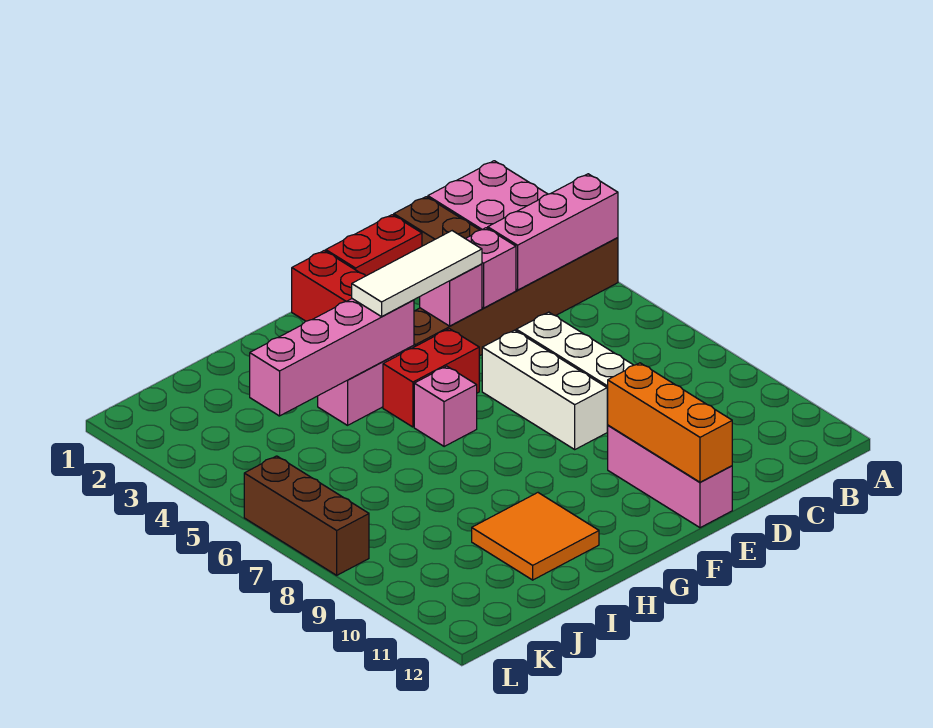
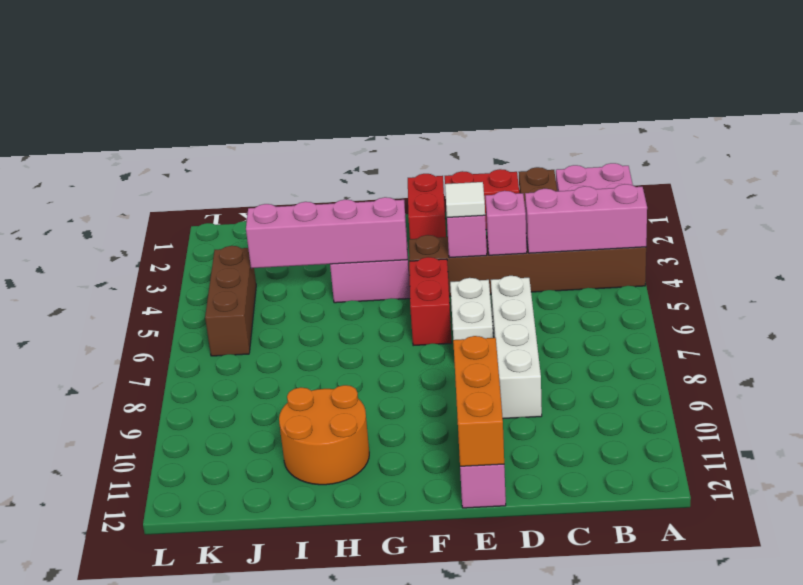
white 1x3 tile [352,231,482,317] -> white 1x1 tile [445,182,485,217]
white 1x3 brick [482,330,607,449] -> white 1x2 brick [450,278,493,340]
red 1x2 brick [383,329,479,427] -> red 1x2 brick turned to [409,257,452,346]
pink 1x1 brick [414,366,477,447] -> none
orange 2x2 tile [472,493,599,580] -> orange 2x2 round brick [279,385,369,485]
brown 1x3 brick [244,456,369,575] -> brown 1x3 brick moved to [205,246,256,356]

